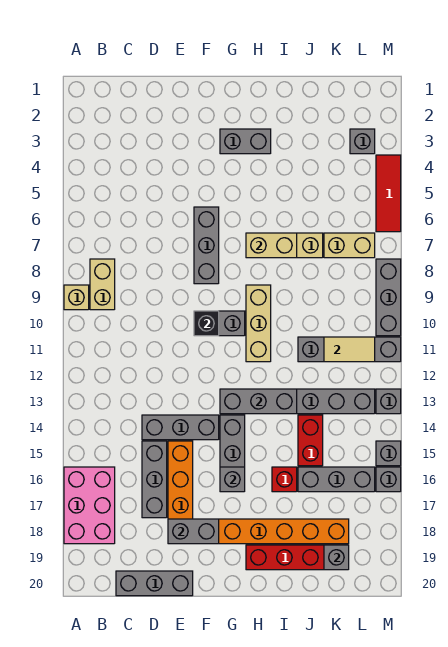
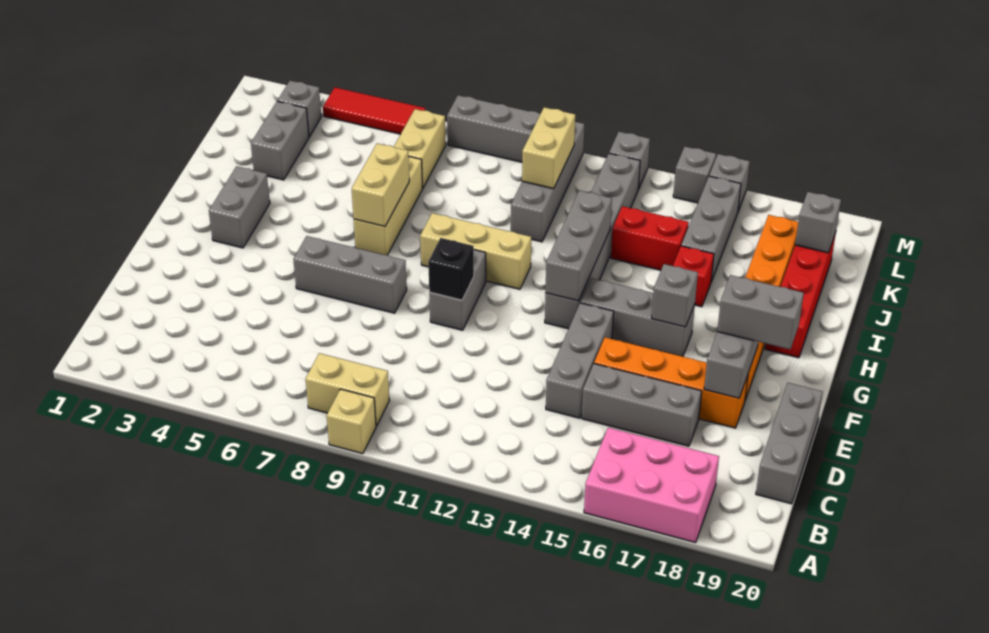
none -> grey 1x2 brick [717,275,804,349]
none -> grey 1x2 brick [251,101,309,180]
tan 1x2 tile [324,337,375,362] -> tan 1x2 brick [522,107,575,189]

